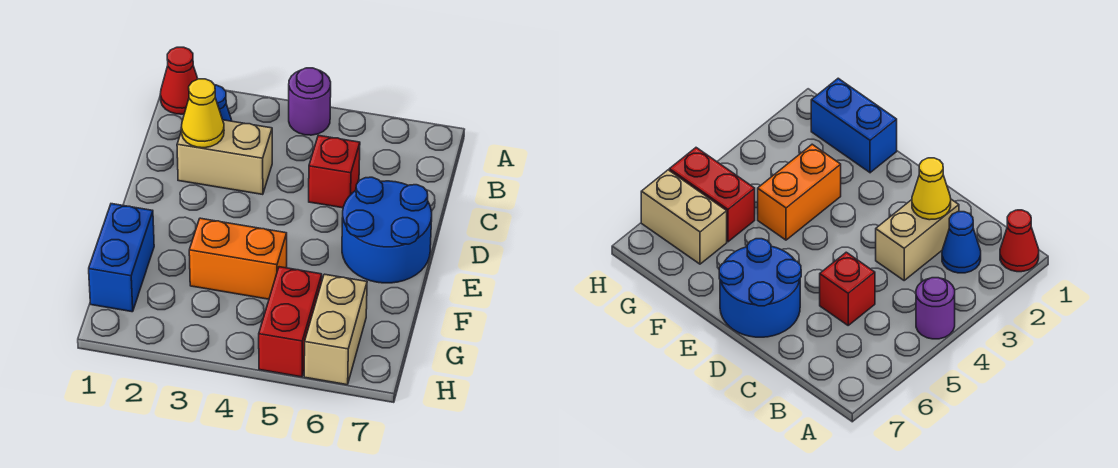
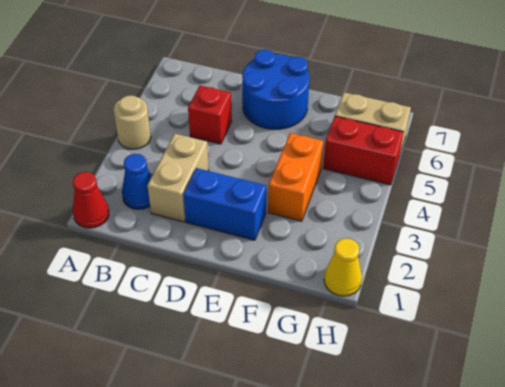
purple 1x1 round brick [289,68,331,135] -> tan 1x1 round brick [113,96,151,149]
yellow 1x1 cone [181,79,224,148] -> yellow 1x1 cone moved to [324,238,362,296]
blue 1x2 brick [89,204,154,312] -> blue 1x2 brick moved to [183,168,266,240]

